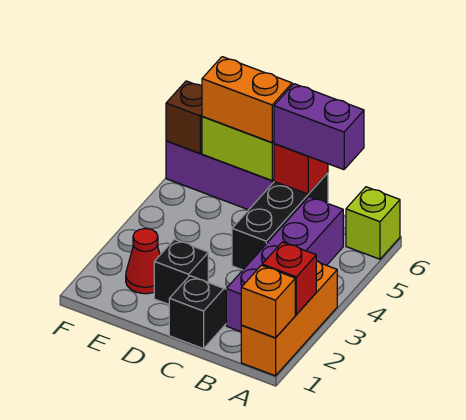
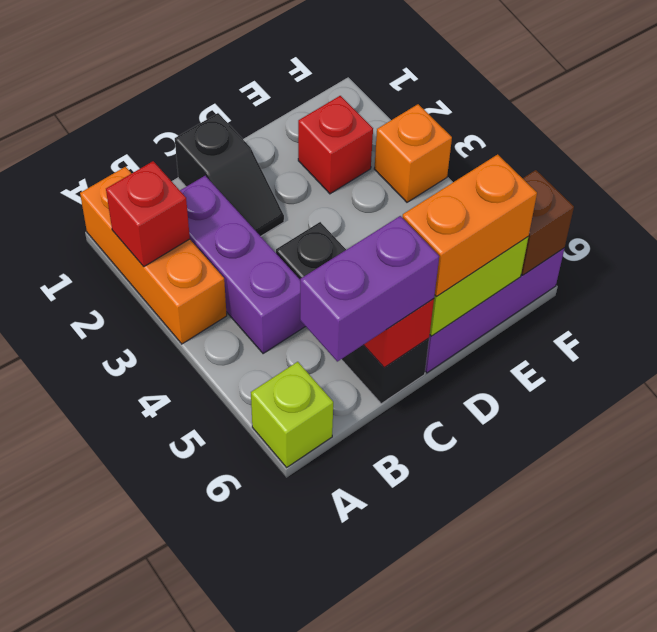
orange 1x1 brick [241,265,295,338] -> orange 1x1 brick moved to [374,104,452,202]
purple 1x4 brick [226,197,343,332] -> purple 1x3 brick [180,176,306,354]
black 1x1 brick [154,239,208,304] -> none
red 1x1 cone [126,228,160,294] -> red 1x1 brick [298,96,373,194]

